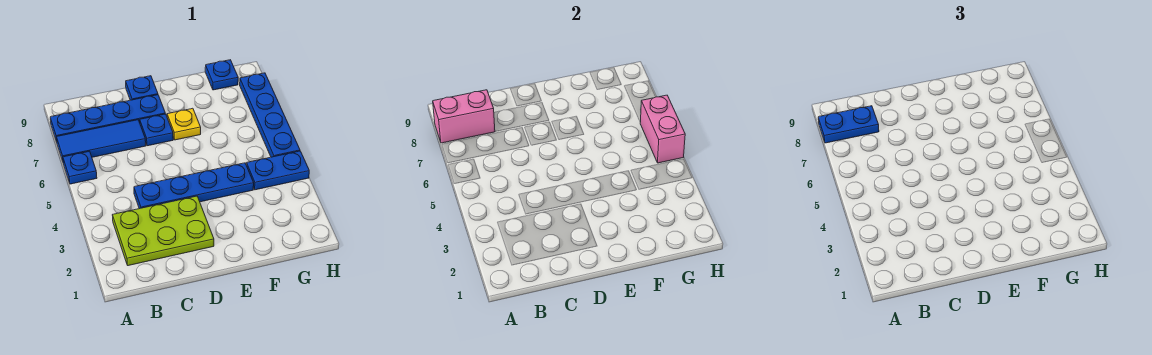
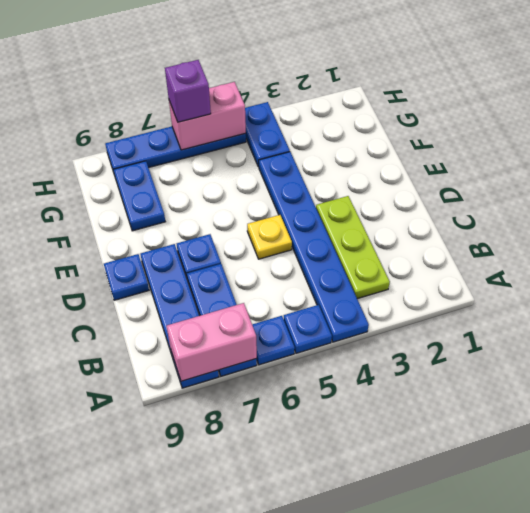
blue 1x3 tile [57,120,146,161] -> blue 1x3 plate [187,264,257,376]
pink 1x2 brick [433,90,495,143] -> pink 1x2 brick turned to [167,303,257,381]
blue 1x2 plate [818,106,879,143] -> blue 1x2 plate moved to [113,161,165,231]
lime 2x3 plate [113,196,214,266] -> lime 1x3 plate [316,196,390,299]
blue 1x4 plate [134,163,254,209] -> blue 1x6 plate [259,152,369,342]
yellow 1x1 plate [167,108,201,140] -> yellow 1x1 plate moved to [247,215,292,259]
blue 1x1 plate [205,60,238,90] -> blue 1x1 plate moved to [284,305,332,353]
none -> purple 1x1 brick [165,60,211,122]

